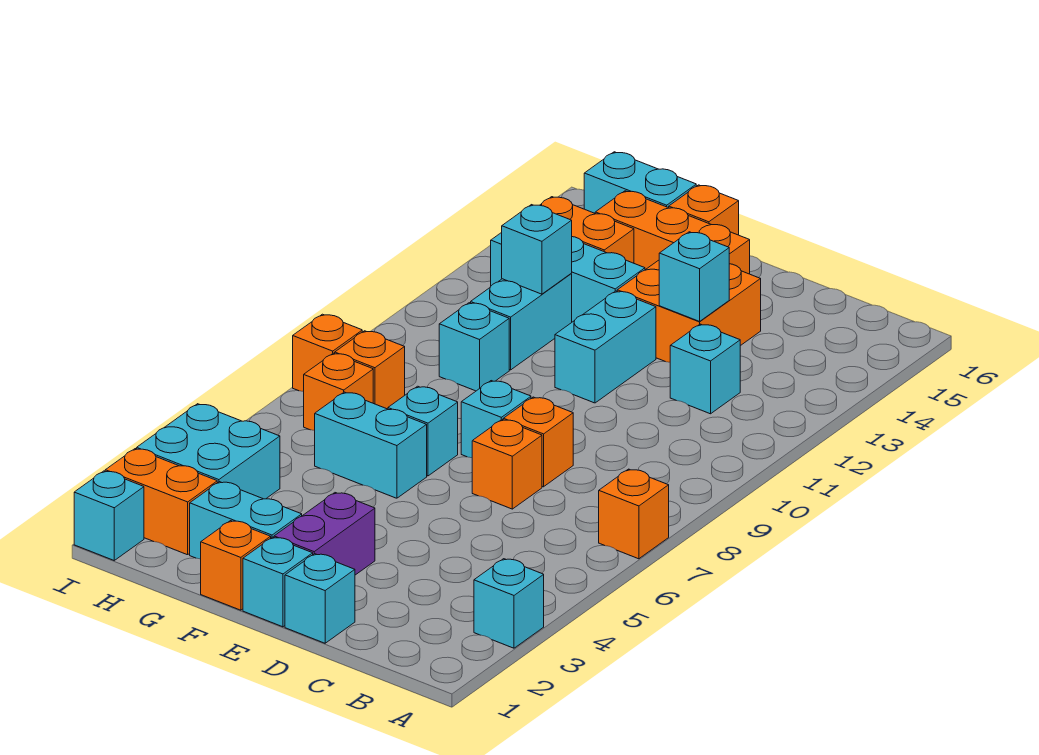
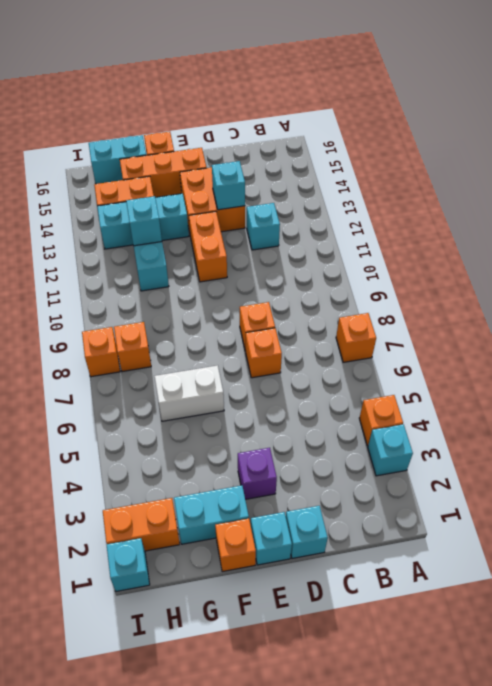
purple 1x2 brick [274,493,375,575] -> purple 1x1 brick [238,448,277,499]
cyan 1x1 brick [461,381,531,458] -> none
cyan 1x2 brick [555,291,656,403] -> orange 1x2 brick [189,211,227,282]
cyan 1x2 brick [315,392,427,498] -> white 1x2 brick [154,365,224,421]
cyan 1x1 brick [388,386,458,476] -> none
cyan 1x1 brick [439,303,509,391] -> none
cyan 2x2 brick [137,404,280,499] -> none
orange 1x1 brick [304,353,373,431] -> orange 1x1 brick moved to [359,395,403,446]

